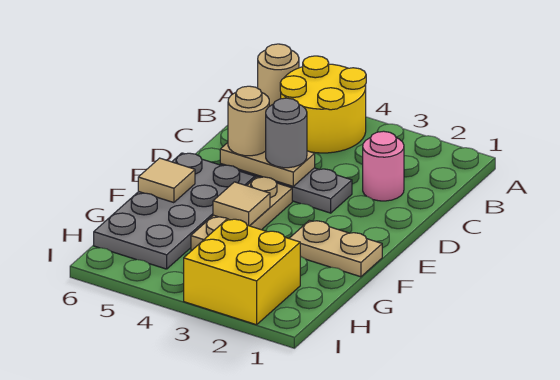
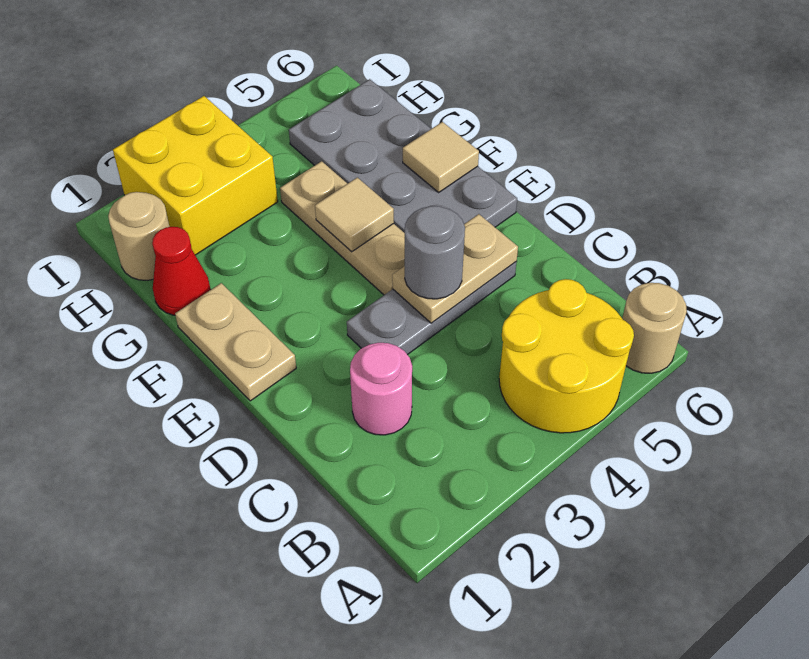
tan 1x1 round brick [228,86,269,156] -> tan 1x1 round brick moved to [108,192,169,280]
tan 1x2 plate [289,220,382,277] -> tan 1x2 plate turned to [175,283,296,401]
none -> red 1x1 cone [152,227,211,315]

